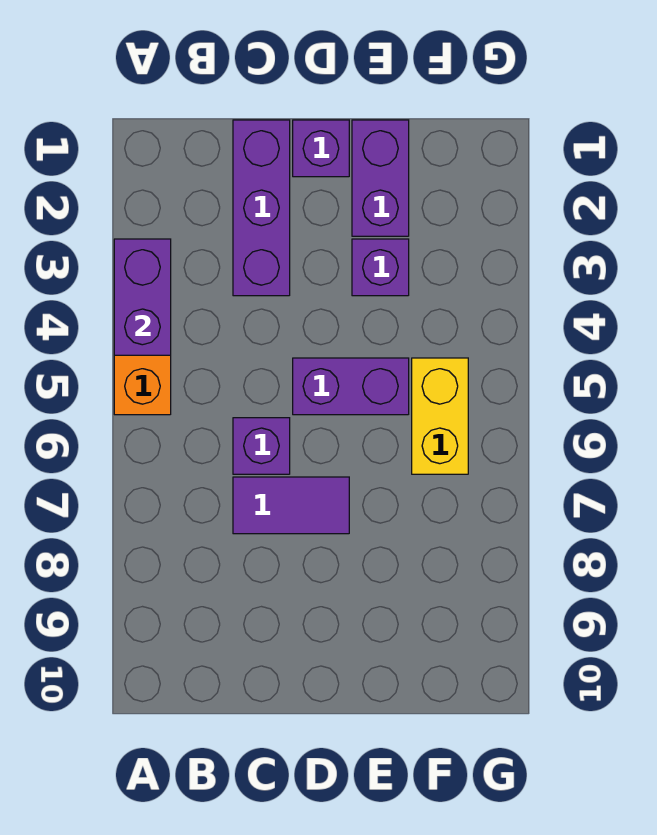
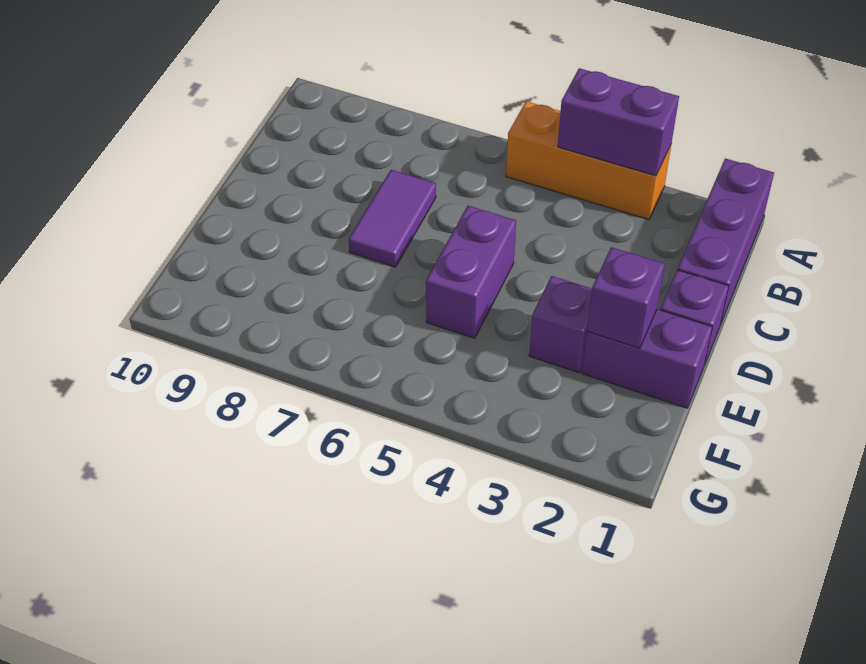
purple 1x3 brick [233,120,290,296] -> purple 1x3 brick turned to [678,158,774,325]
purple 1x1 brick [233,418,290,474] -> purple 1x1 brick moved to [587,247,665,348]
yellow 1x2 brick [412,358,468,474] -> none

